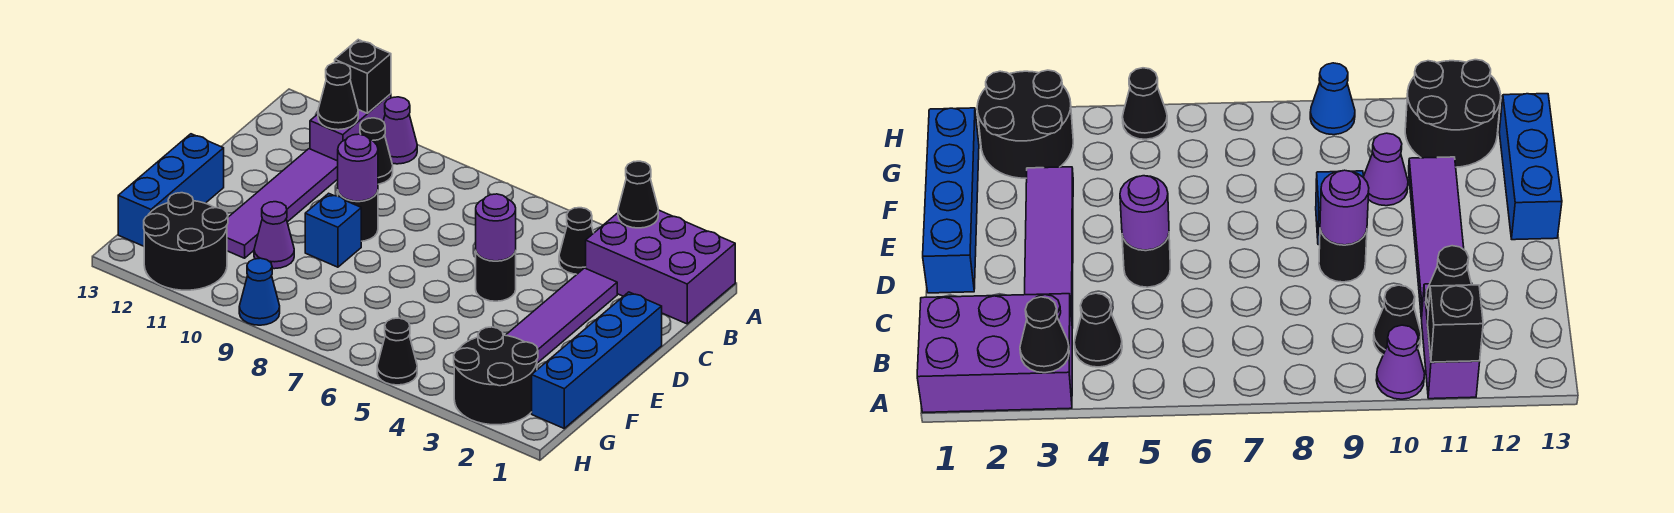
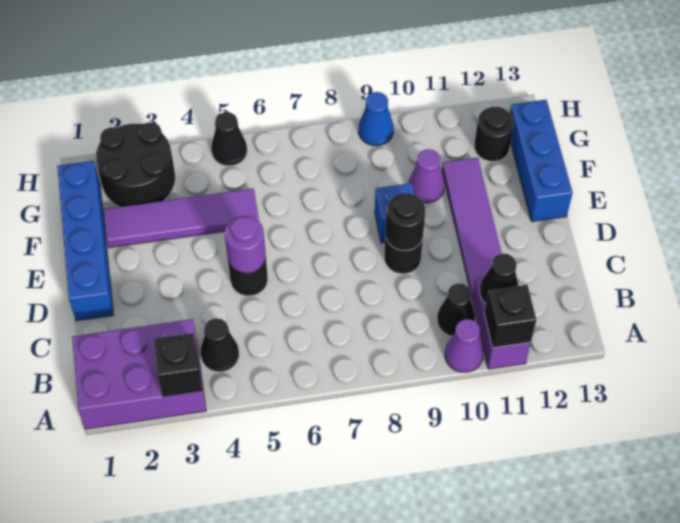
black 1x1 cone [618,161,658,228] -> black 1x1 brick [153,333,202,397]
purple 1x4 tile [506,268,617,363] -> purple 1x4 tile turned to [103,188,259,248]
purple 1x1 round brick [338,134,378,201] -> black 1x1 round brick [386,193,425,250]
black 2x2 round brick [144,193,228,290] -> black 1x1 round brick [474,107,514,161]

